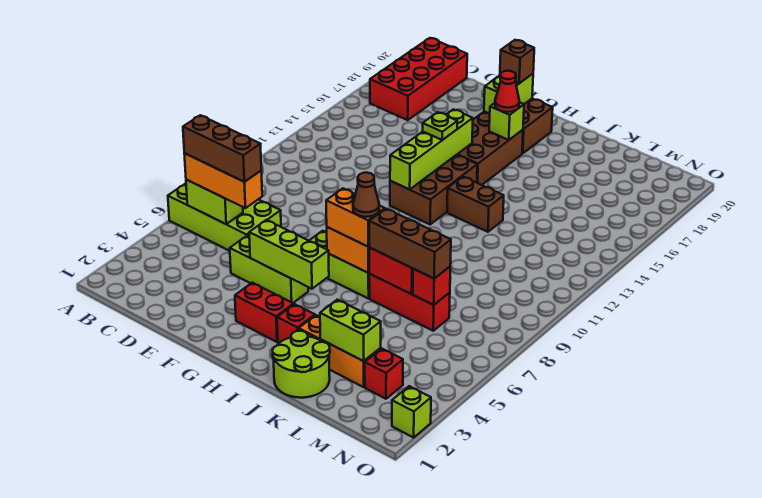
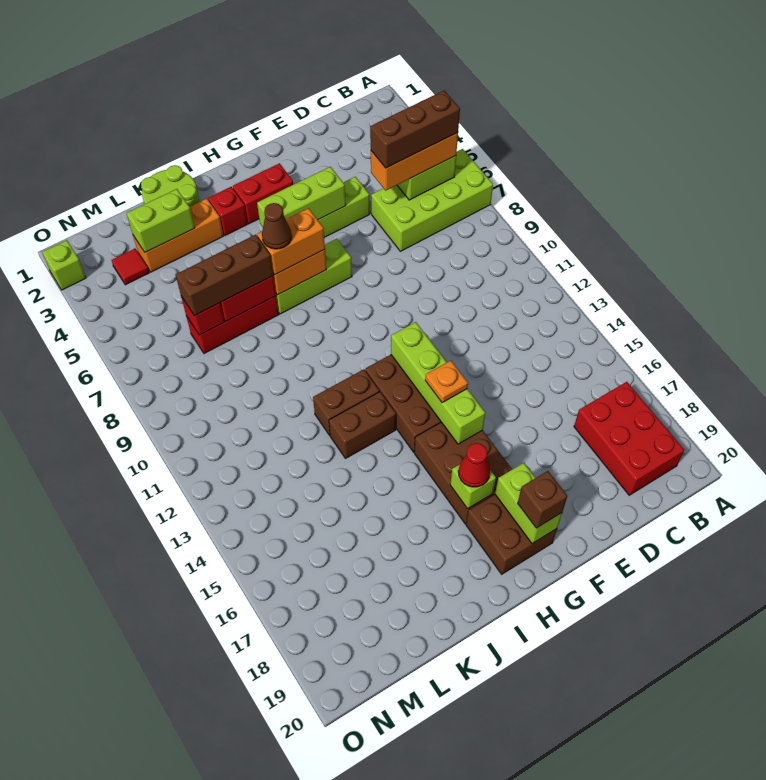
red 2x4 brick [370,38,467,120] -> red 2x3 brick [574,382,684,495]
lime 1x1 plate [423,112,457,140] -> orange 1x1 plate [425,361,468,403]
none -> brown 1x2 brick [313,369,380,435]
red 1x1 brick [365,349,403,399] -> red 1x1 tile [111,249,149,285]

